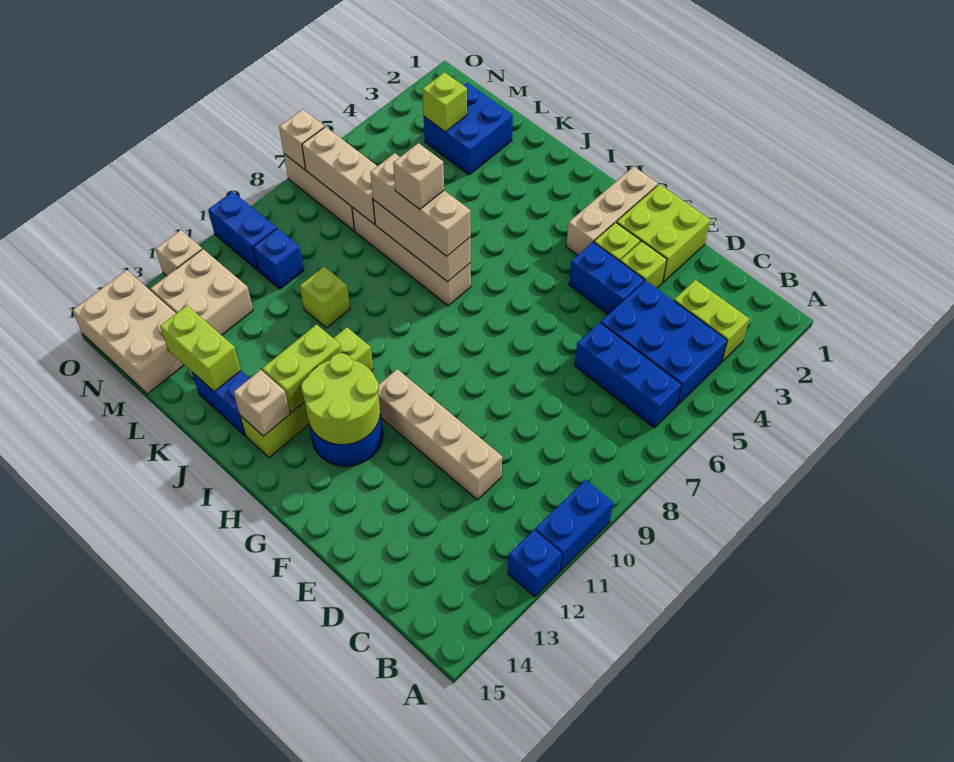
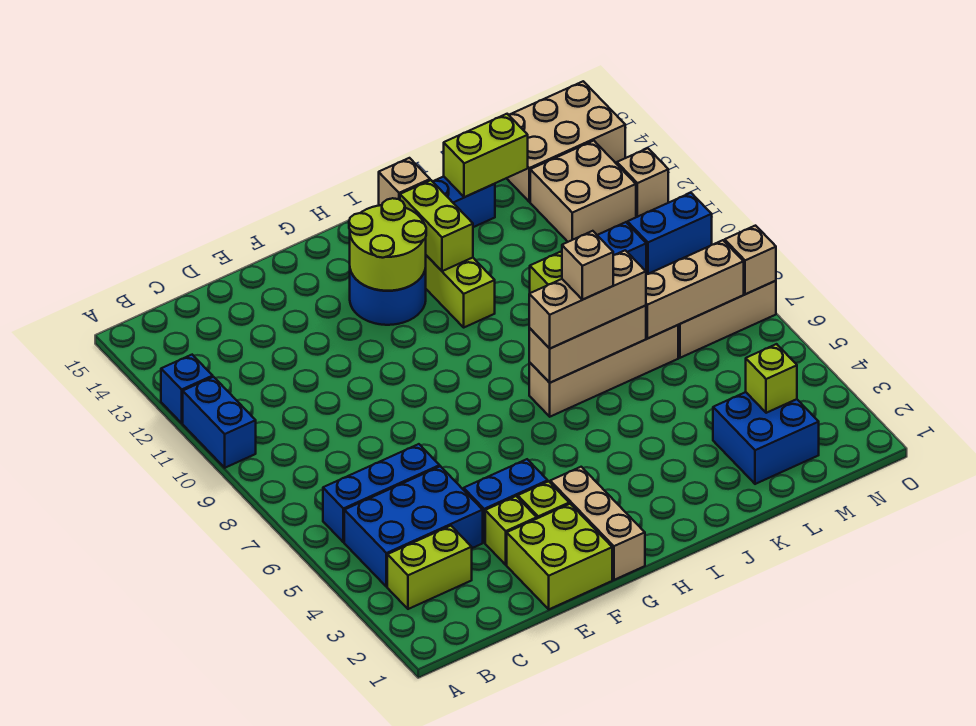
tan 1x4 brick [378,369,502,500] -> none

